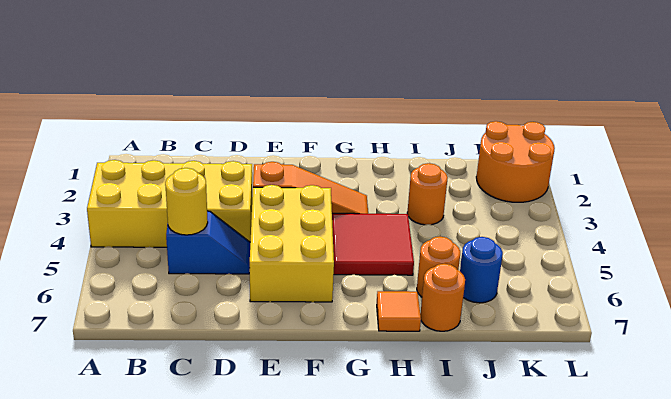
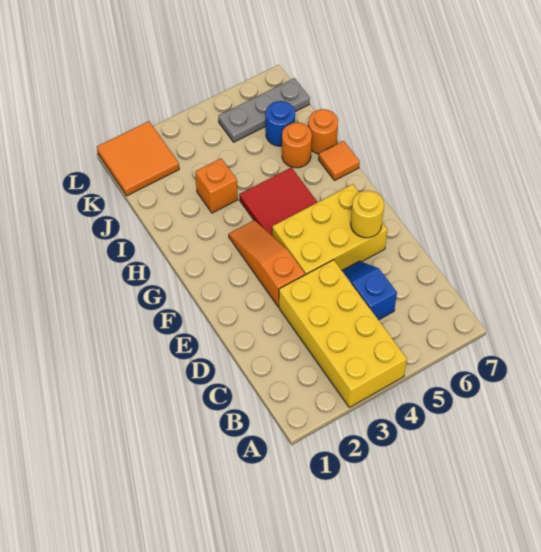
yellow 1x1 round brick [165,168,208,235] -> yellow 1x1 round brick moved to [351,190,384,238]
orange 1x1 round brick [407,163,448,225] -> orange 1x1 brick [195,158,238,213]
orange 2x2 round brick [476,121,555,202] -> orange 2x2 tile [97,121,179,196]
none -> grey 1x3 plate [219,78,310,142]

